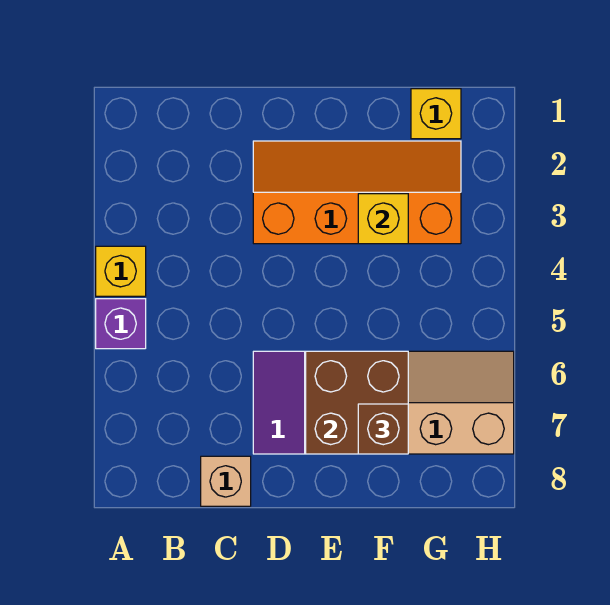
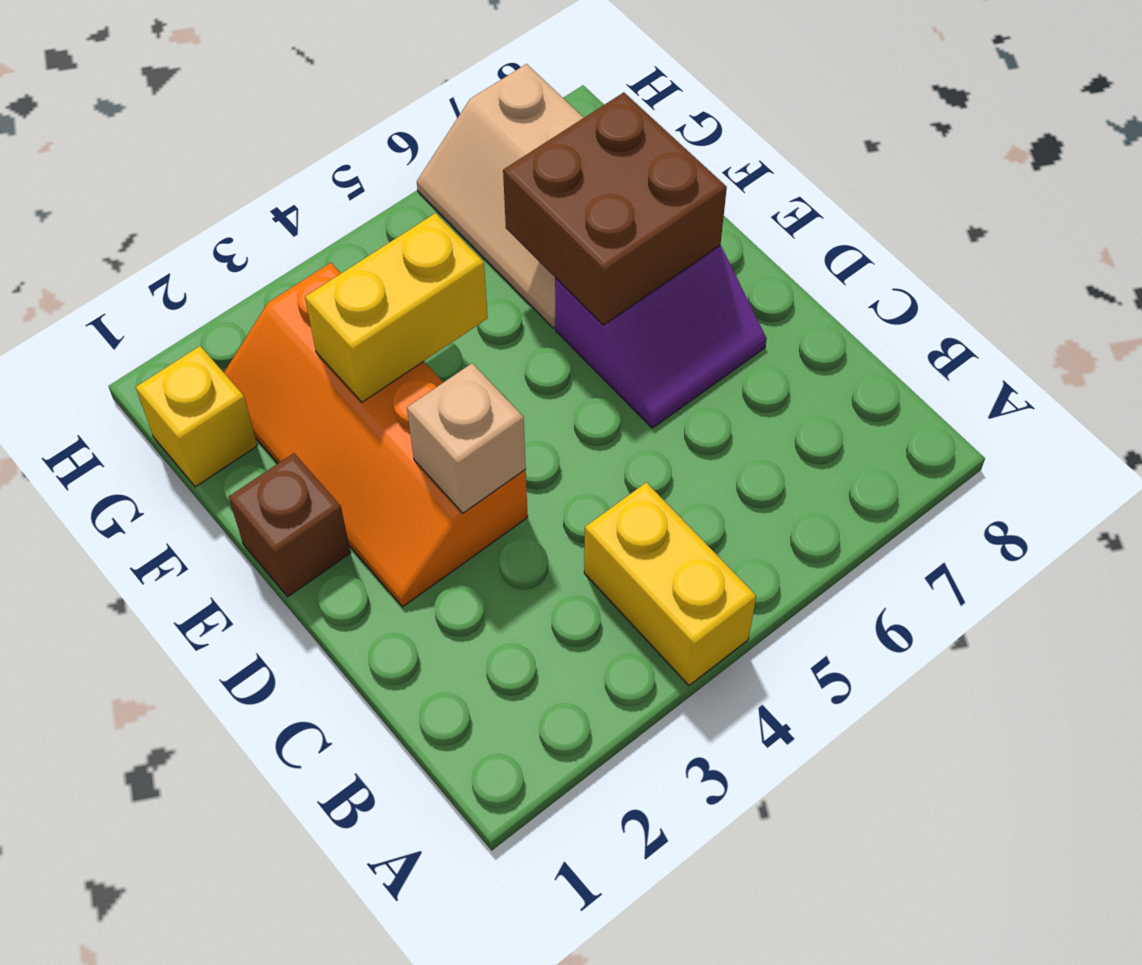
yellow 1x1 brick [96,246,146,296] -> yellow 1x2 brick [584,482,756,685]
purple 1x1 brick [96,299,146,349] -> none
tan 1x1 brick [201,456,251,506] -> tan 1x1 brick moved to [407,363,526,513]
yellow 1x1 brick [358,194,408,244] -> yellow 1x2 brick [305,213,488,402]
brown 1x1 brick [358,404,408,454] -> brown 1x1 brick moved to [229,453,351,597]

